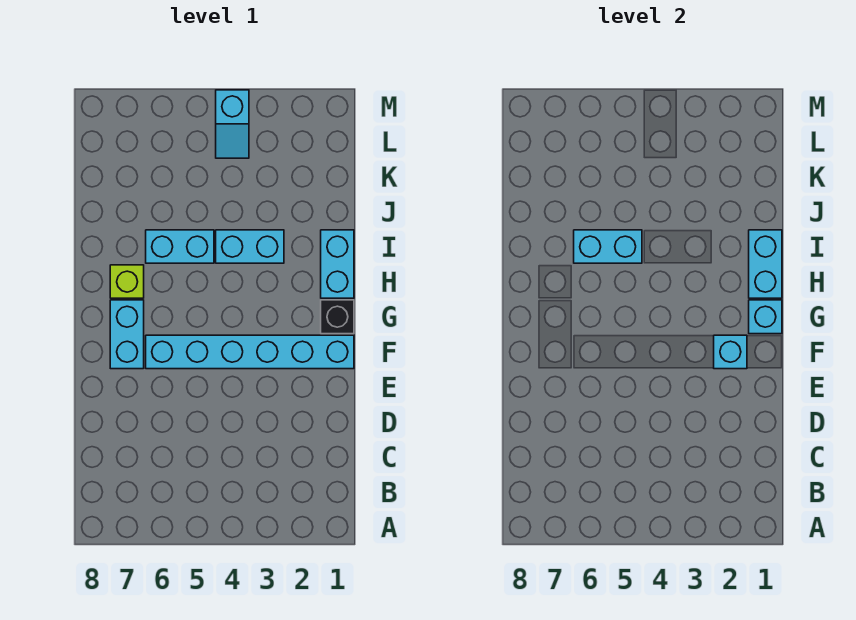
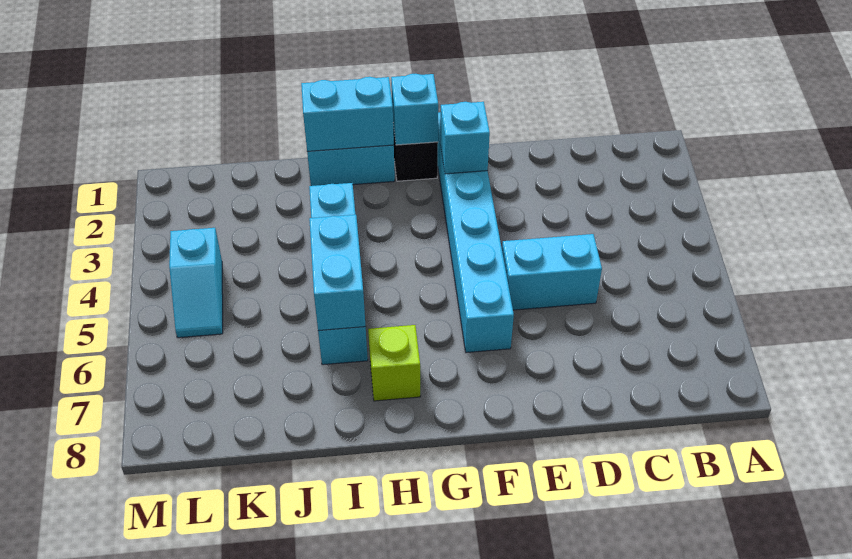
cyan 1x2 brick [110,300,144,369] -> cyan 1x2 brick moved to [502,234,602,310]
cyan 1x2 slope [216,90,249,158] -> cyan 1x2 slope turned to [169,228,223,338]

